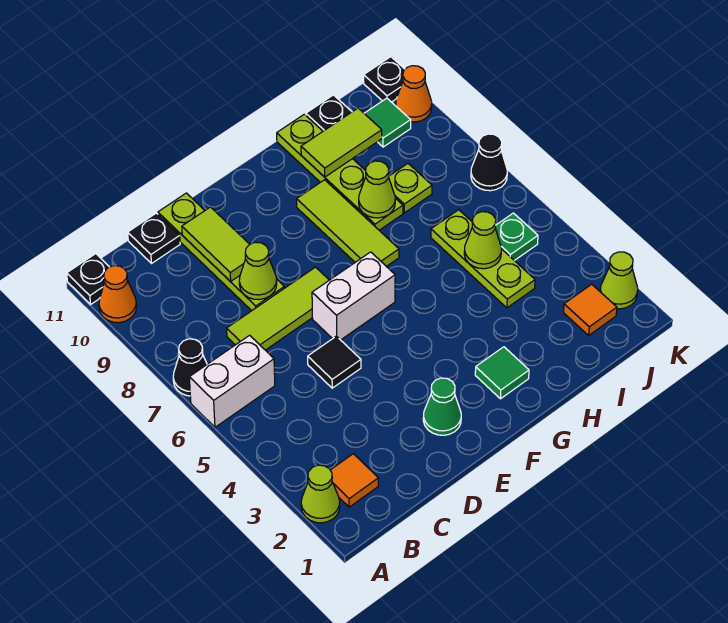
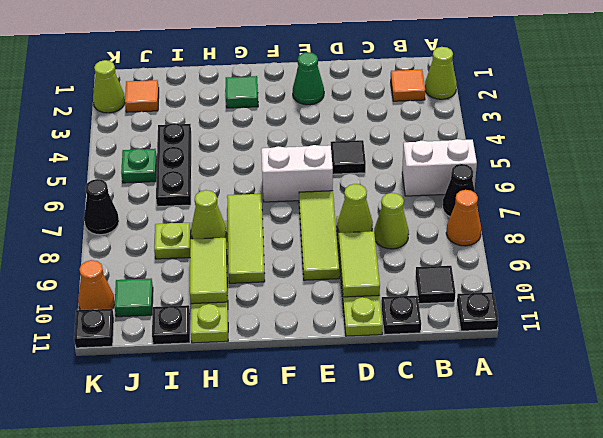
orange 1x1 cone [99,266,137,323] -> orange 1x1 cone moved to [446,190,481,246]
none -> black 1x1 tile [415,266,455,304]
lime 1x3 tile [227,267,329,350] -> lime 1x3 tile turned to [299,191,339,280]
lime 1x2 tile [301,108,382,177] -> lime 1x2 tile turned to [190,238,227,304]
lime 1x3 plate [431,210,535,308] -> black 1x3 plate [156,123,191,207]
lime 1x1 cone [464,212,501,269] -> lime 1x1 cone moved to [374,193,409,249]

